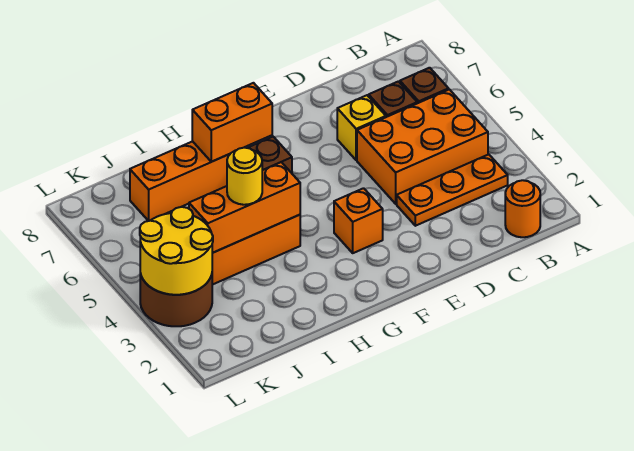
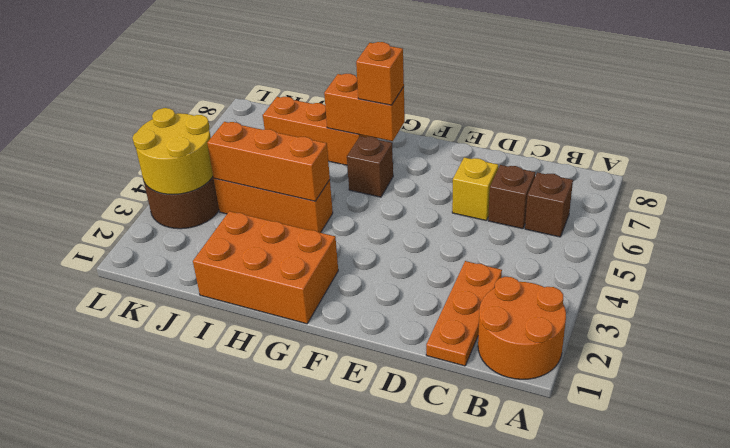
orange 1x1 round brick [505,180,540,237] -> orange 2x2 round brick [478,277,566,379]
orange 1x3 plate [397,154,508,226] -> orange 1x3 plate turned to [426,261,502,366]
orange 2x3 brick [357,90,488,204] -> orange 2x3 brick moved to [193,211,338,324]
orange 1x1 brick [334,188,383,253] -> orange 1x1 brick moved to [356,42,404,105]
yellow 1x1 round brick [227,148,262,205] -> none

